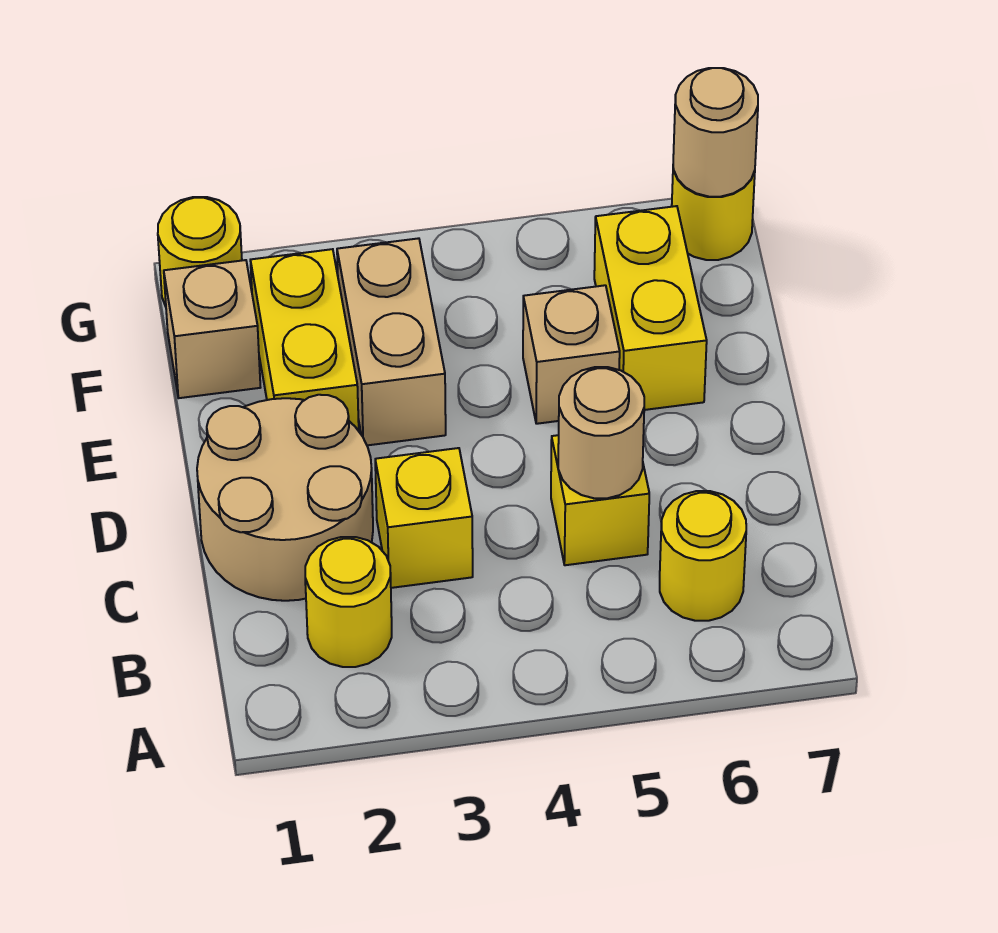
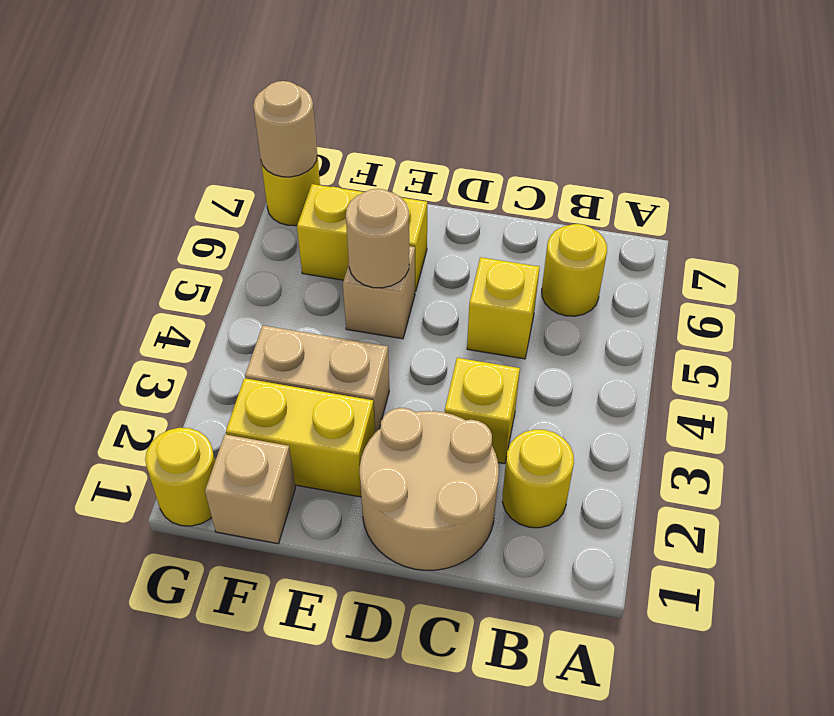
tan 1x1 round brick [558,367,644,498] -> tan 1x1 round brick moved to [346,189,409,288]

